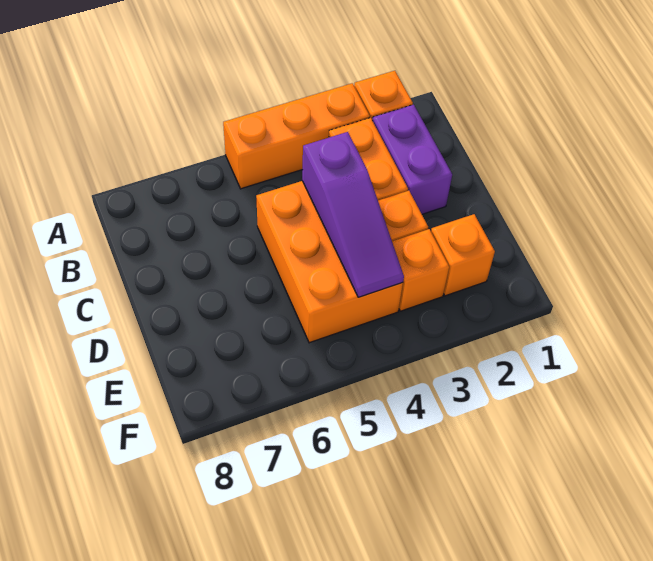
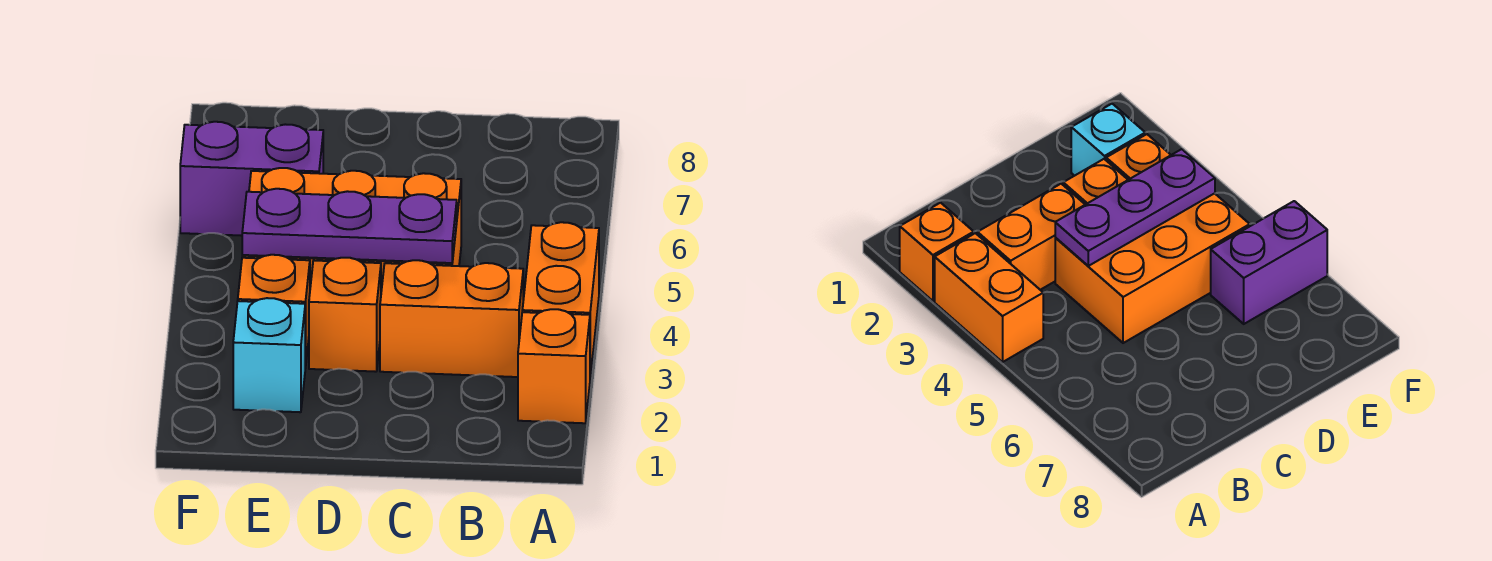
orange 1x3 brick [223,83,370,189] -> orange 1x2 brick [522,222,599,377]
purple 1x2 brick [372,105,452,214] -> purple 1x2 brick moved to [180,122,323,236]
purple 1x3 slope [302,132,404,297] -> purple 1x3 plate [242,189,457,263]
orange 1x1 brick [431,214,495,296] -> cyan 1x1 brick [233,298,305,412]

